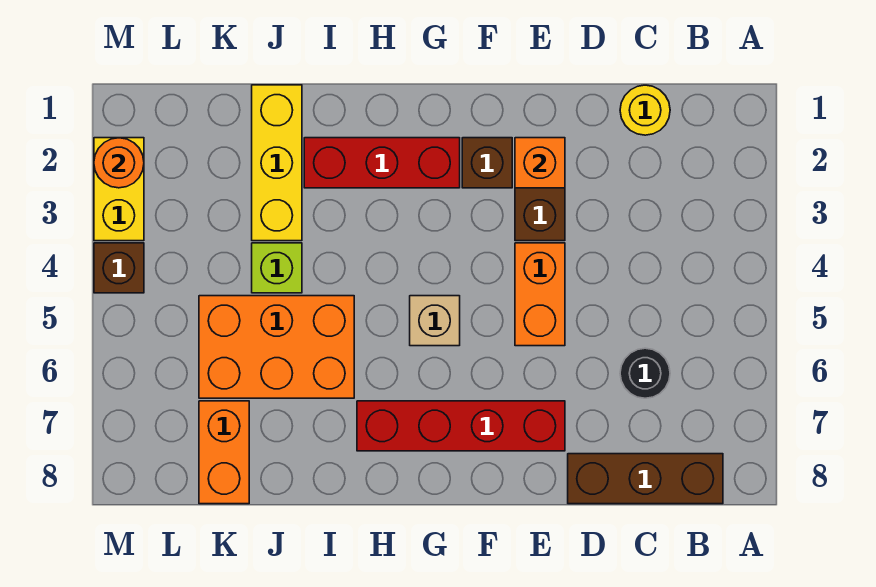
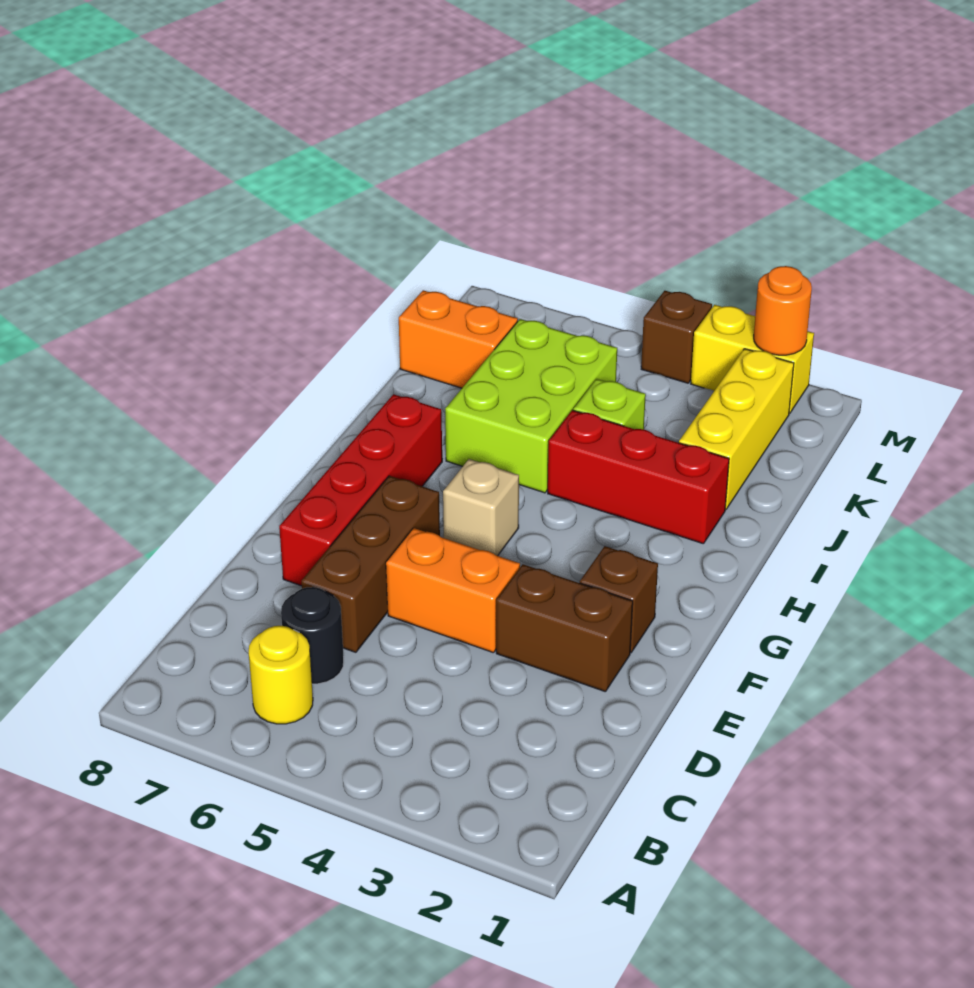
brown 1x3 brick [568,454,723,504] -> brown 1x3 brick moved to [302,476,440,652]
yellow 1x1 round brick [620,85,670,135] -> yellow 1x1 round brick moved to [249,626,313,724]
orange 1x1 brick [515,138,565,188] -> none
red 1x3 brick [304,138,460,188] -> red 1x3 brick turned to [548,410,729,544]
orange 2x3 brick [199,296,354,398] -> lime 2x3 brick [445,319,617,493]
yellow 1x3 brick [252,85,302,241] -> yellow 1x3 brick turned to [679,349,794,510]

